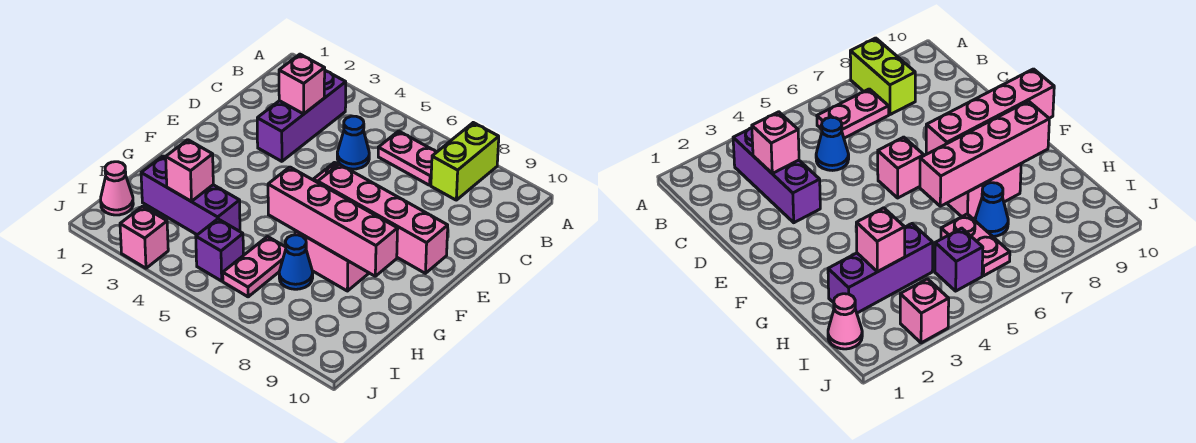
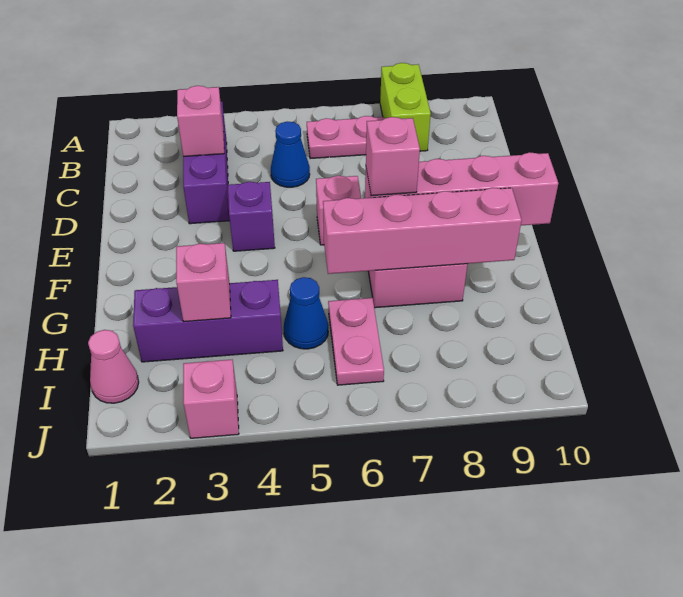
none -> pink 1x1 brick [366,117,420,196]
blue 1x1 cone [279,235,313,289] -> blue 1x1 cone moved to [284,277,328,349]
purple 1x1 brick [196,219,243,281] -> purple 1x1 brick moved to [228,182,275,251]

